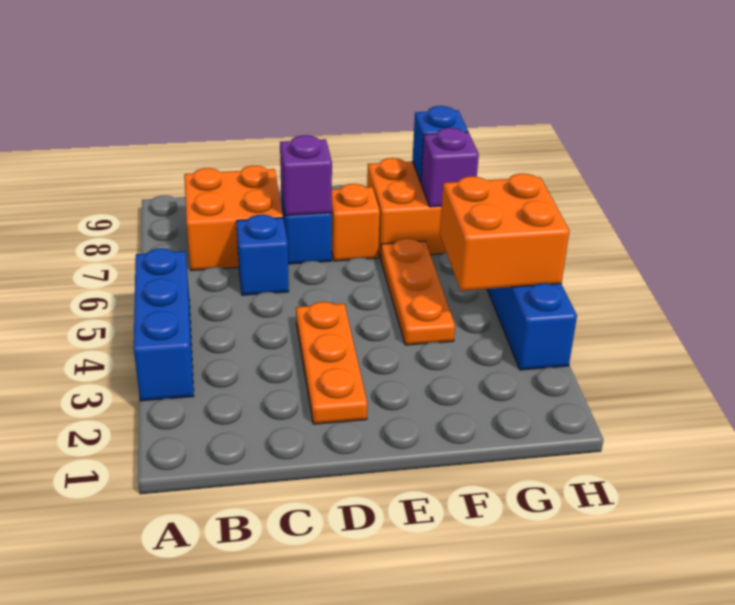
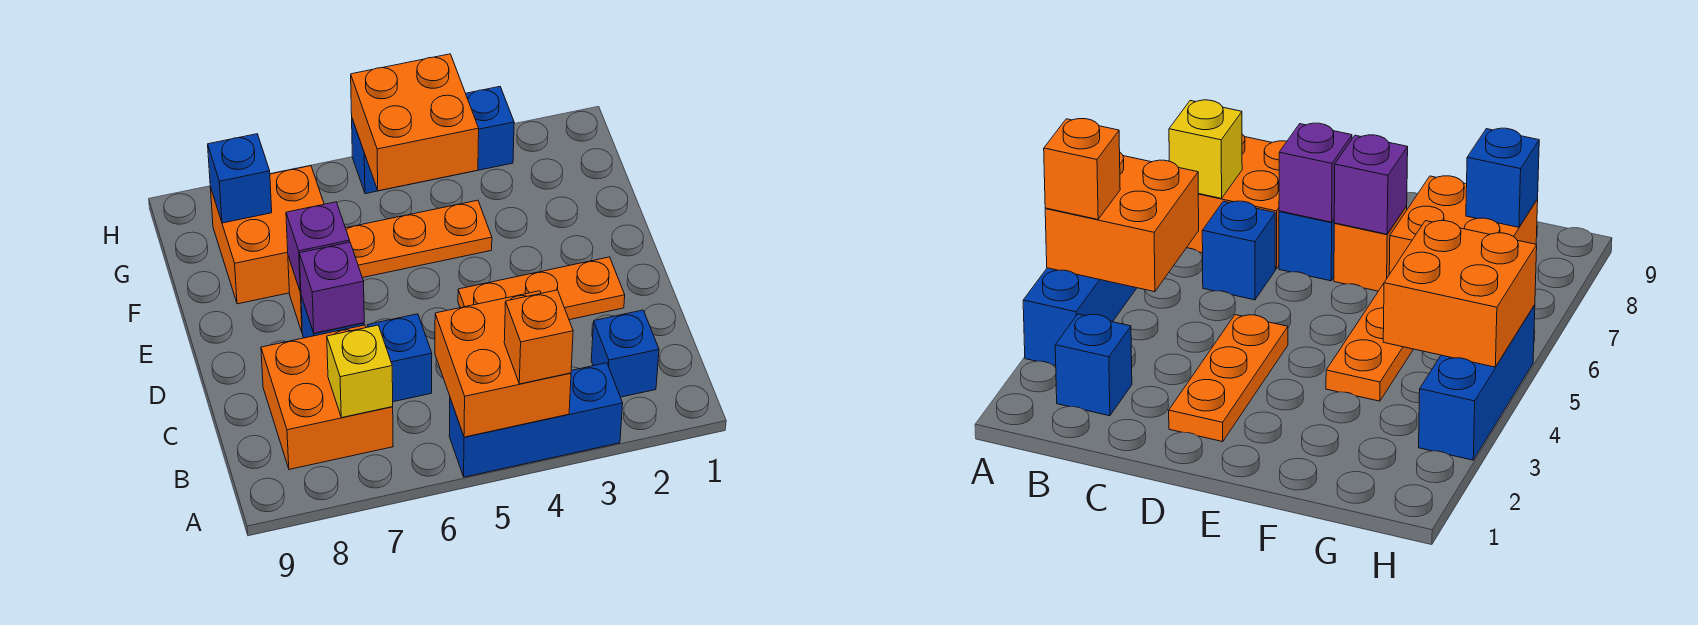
none -> orange 2x2 brick [435,291,571,437]
none -> orange 1x1 brick [504,290,573,384]
none -> blue 1x1 brick [591,310,659,397]
none -> yellow 1x1 brick [327,325,393,418]
purple 1x1 brick [421,128,479,207] -> purple 1x1 brick moved to [286,202,350,292]

